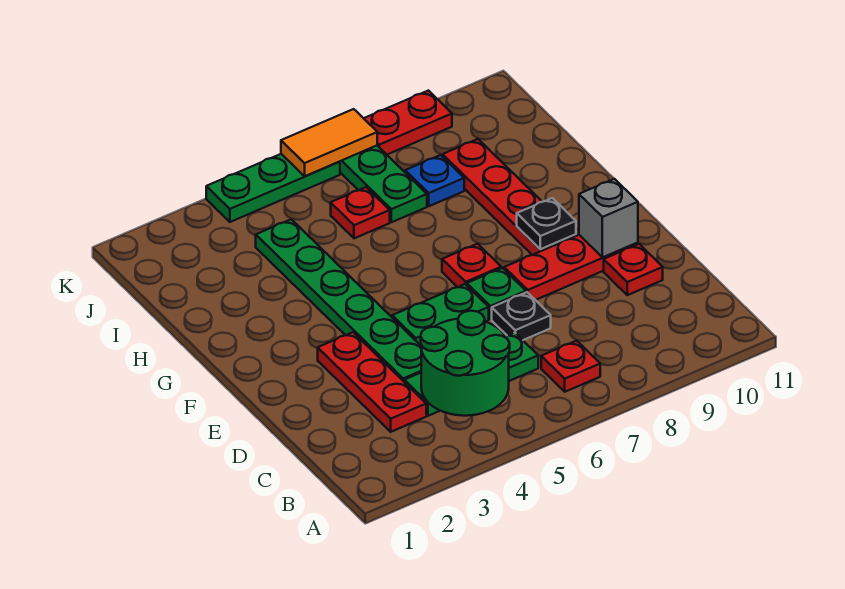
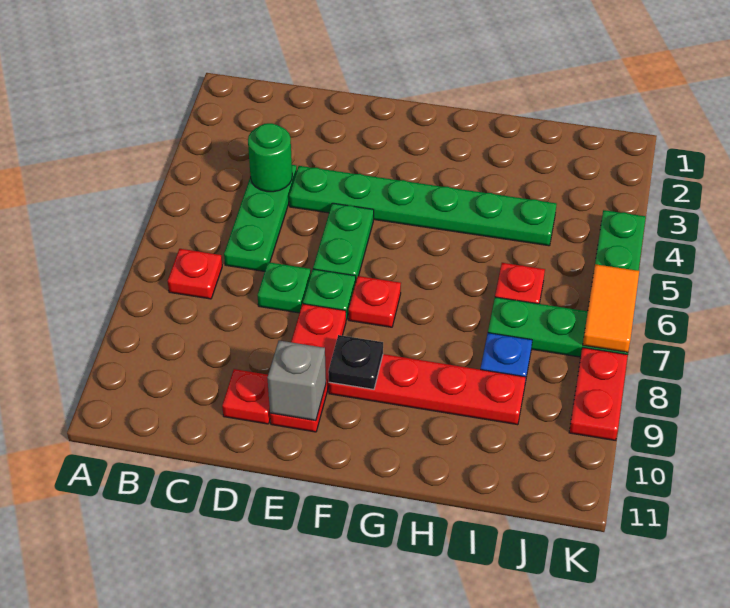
green 2x2 round brick [421,311,510,416] -> green 1x1 round brick [248,123,292,192]
red 1x3 plate [318,332,426,432] -> none
black 1x1 plate [492,292,551,340] -> green 1x1 plate [257,262,311,313]

